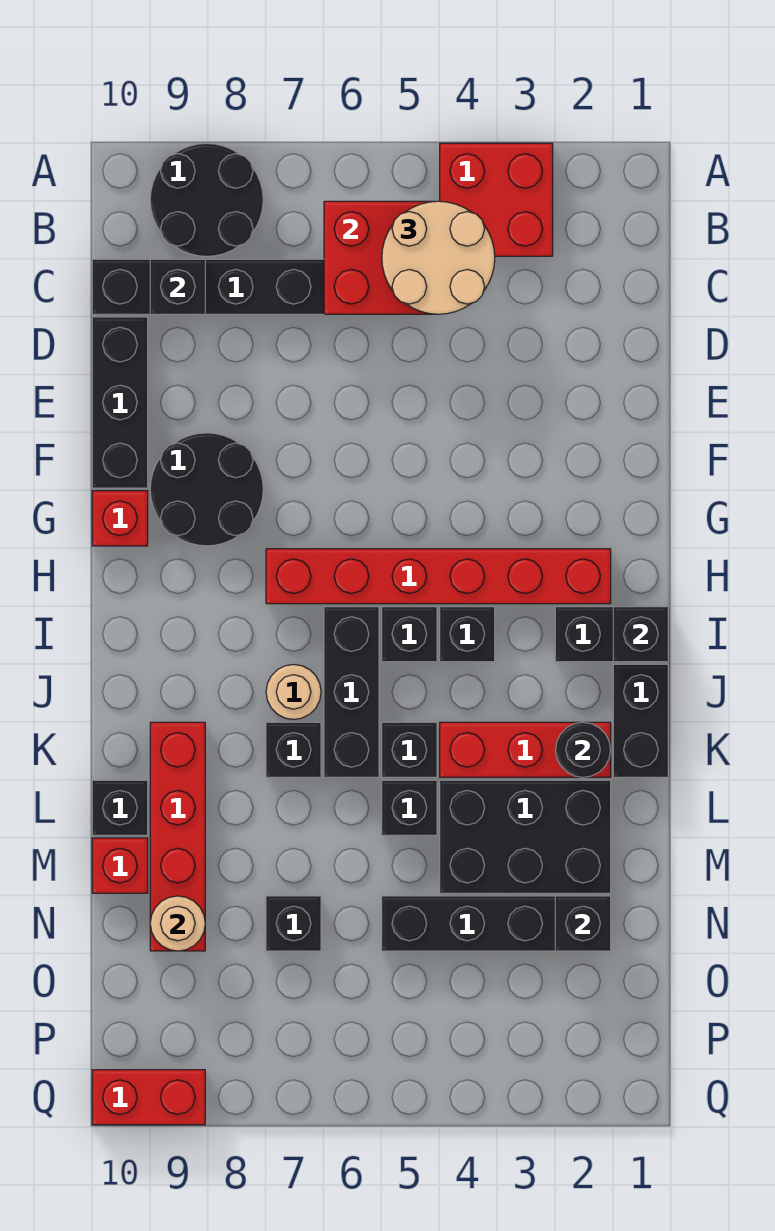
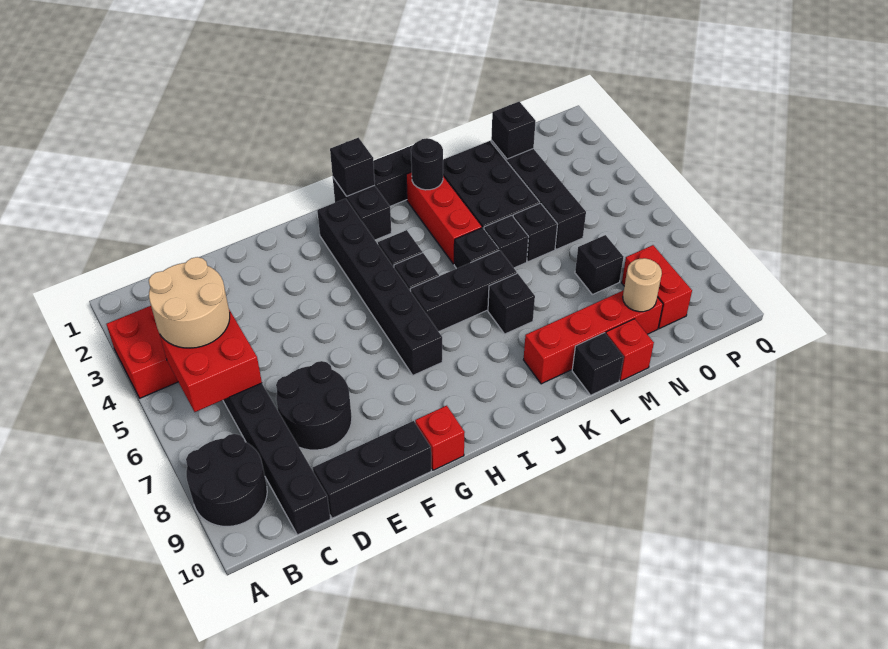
black 1x1 brick [150,259,205,314] -> black 1x1 brick moved to [513,203,558,262]
black 2x2 round brick [150,433,263,546] -> black 2x2 round brick moved to [276,361,352,450]
red 1x6 brick [266,549,611,604] -> black 1x6 brick [317,199,442,375]
tan 1x1 round brick [266,664,321,720] -> none
red 1x2 brick [92,1070,205,1125] -> red 1x2 brick moved to [622,245,692,329]

